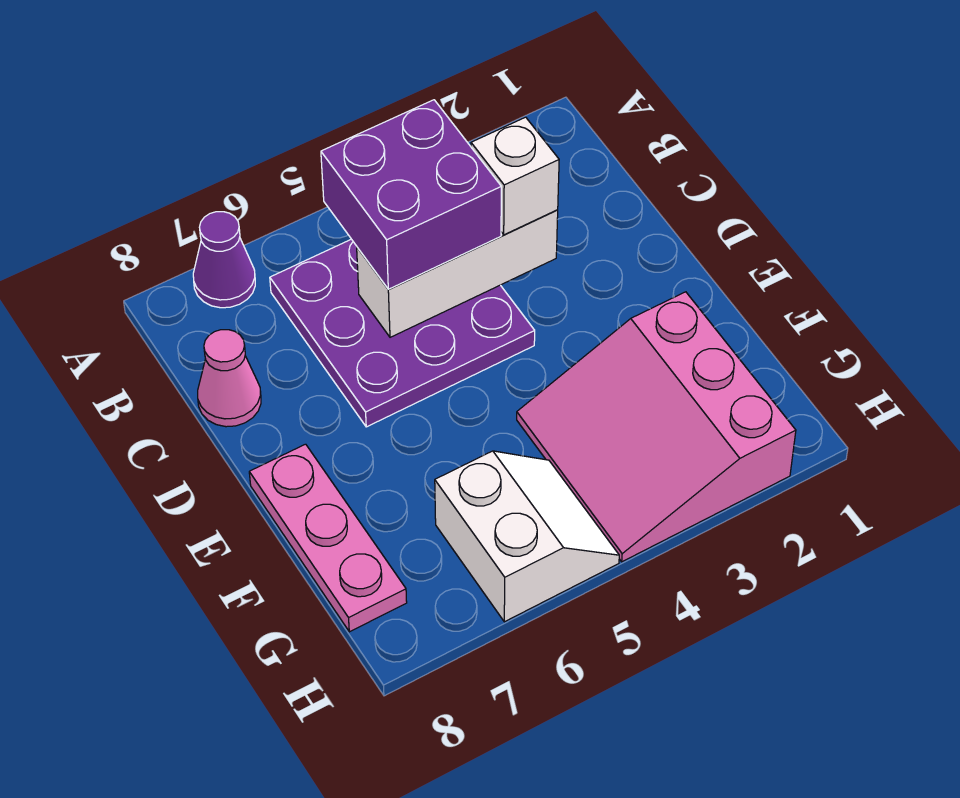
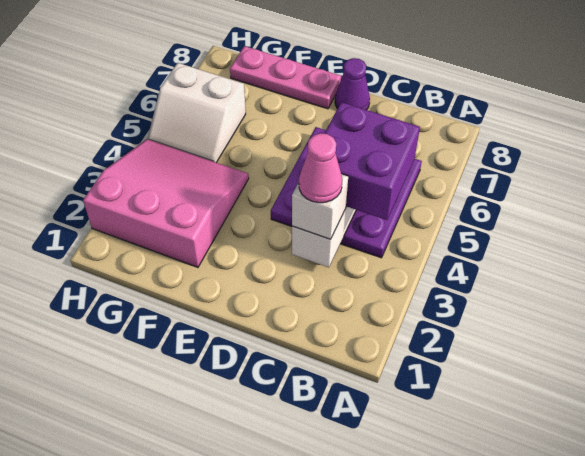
purple 1x1 cone [193,212,255,308] -> purple 1x1 cone moved to [335,58,370,110]
pink 1x1 cone [198,330,261,427] -> pink 1x1 cone moved to [299,133,342,203]

